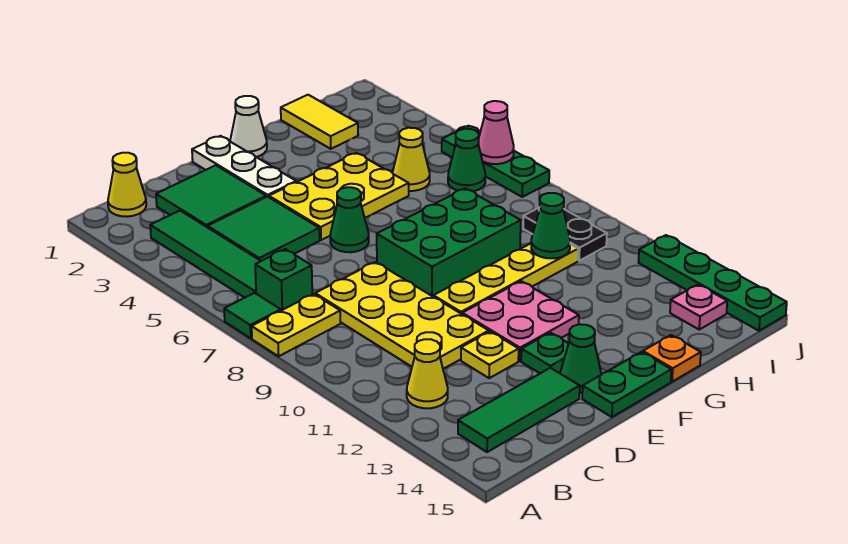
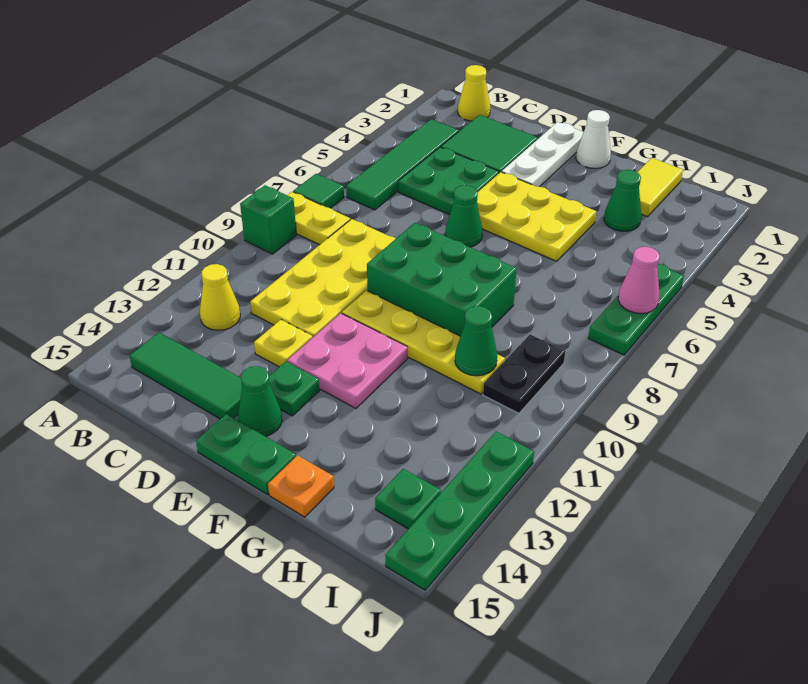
green 1x1 brick [255,249,312,311] -> green 1x1 brick moved to [240,185,296,254]
green 2x2 tile [208,196,320,261] -> green 2x2 plate [399,147,499,215]
yellow 1x1 cone [393,128,430,191] -> none
green 1x1 cone [448,129,485,191] -> green 1x1 cone moved to [604,170,641,231]
pink 1x1 plate [670,285,727,329] -> green 1x1 plate [375,469,441,529]

